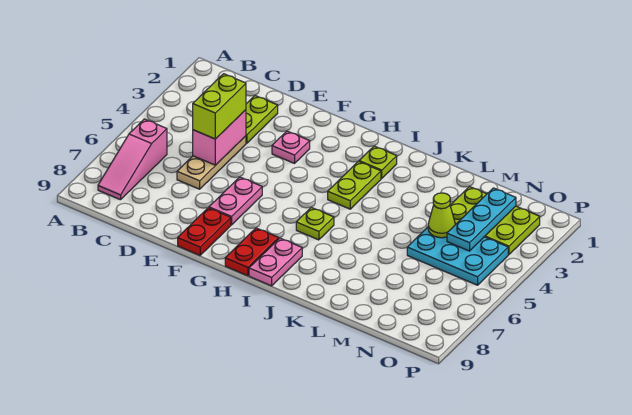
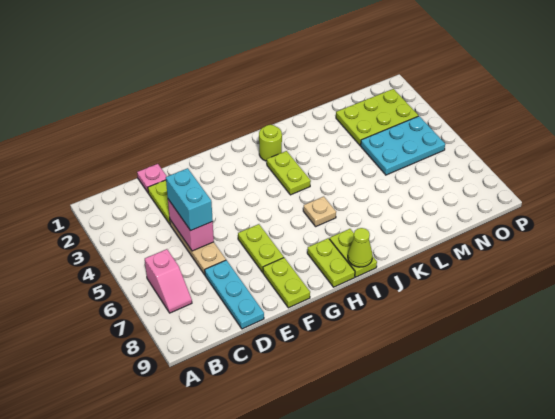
pink 1x3 slope [98,119,167,200] -> pink 1x2 slope [145,249,192,313]
lime 1x2 brick [193,74,246,139] -> cyan 1x2 brick [166,168,213,231]
pink 1x1 plate [272,131,310,163] -> pink 1x1 plate moved to [137,164,167,192]
pink 1x2 plate [209,177,262,225] -> lime 1x2 plate [238,224,284,272]
red 1x2 plate [178,208,231,255] -> lime 1x2 plate [263,258,310,308]
red 1x2 plate [225,228,279,276] -> lime 1x2 plate [307,238,355,287]
lime 1x1 plate [359,146,397,178] -> lime 1x1 round brick [259,125,282,161]
lime 1x1 plate [296,207,334,240] -> tan 1x1 plate [303,197,336,226]
pink 1x2 plate [249,238,302,286] -> lime 1x2 plate [329,229,377,277]
lime 1x1 cone [428,193,455,238] -> lime 1x1 cone moved to [348,228,373,267]
cyan 1x3 plate [447,188,516,251] -> cyan 1x3 plate moved to [205,260,264,329]

